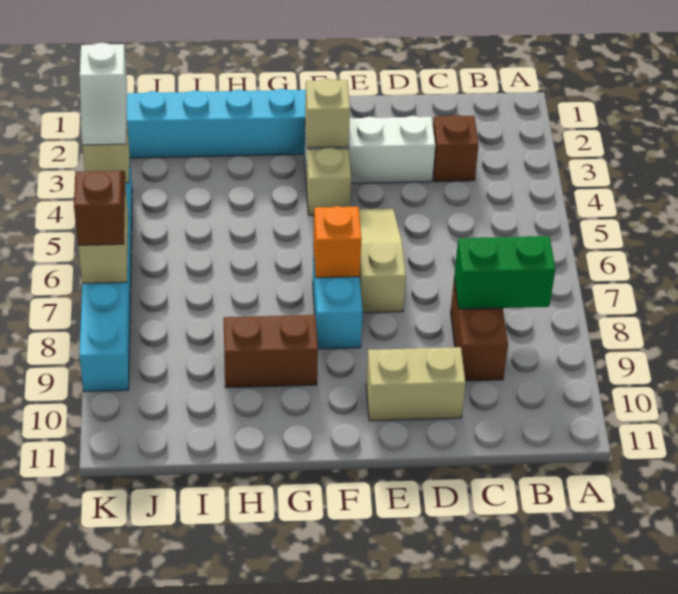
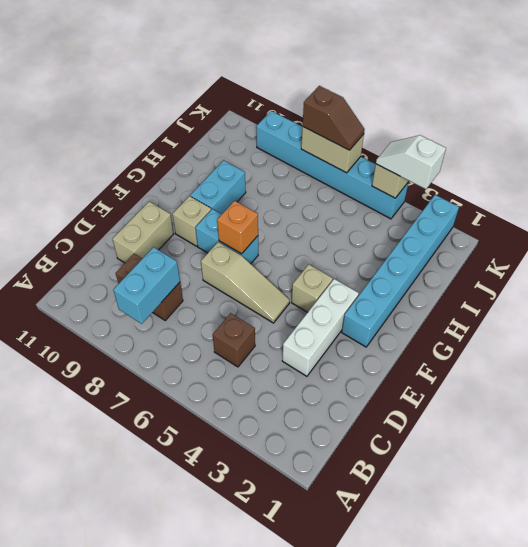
green 1x2 brick [454,236,555,309] -> cyan 1x2 brick [113,247,180,324]
brown 1x1 brick [433,115,479,182] -> brown 1x1 brick moved to [213,313,255,367]
tan 1x1 brick [305,79,350,148] -> tan 1x1 brick moved to [173,196,211,246]
brown 1x2 brick [224,315,318,388] -> cyan 1x2 brick [190,160,246,214]

